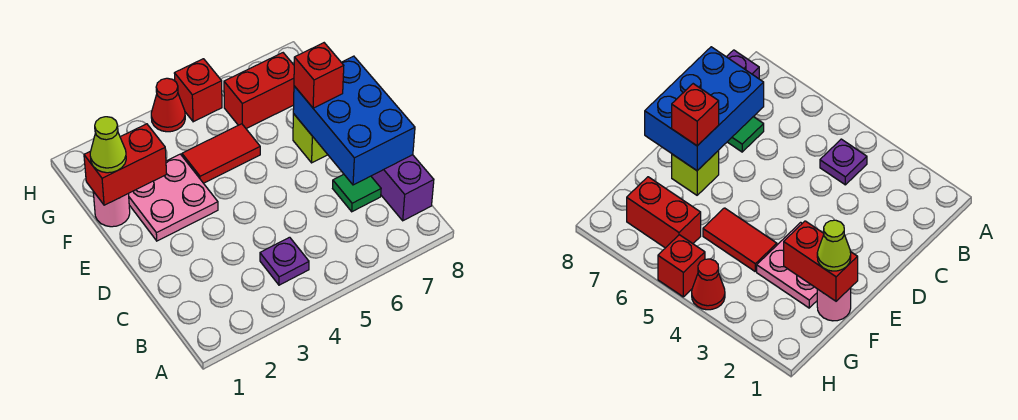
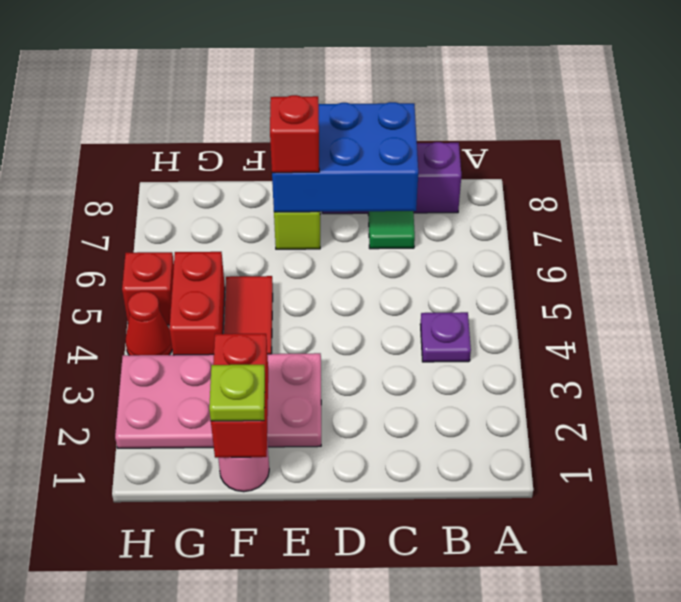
pink 2x2 plate [129,154,218,241] -> pink 2x4 plate [115,353,321,448]
lime 1x1 cone [90,117,126,173] -> lime 1x1 plate [209,365,265,421]
red 1x2 brick [224,53,294,129] -> red 1x2 brick moved to [170,252,225,355]

